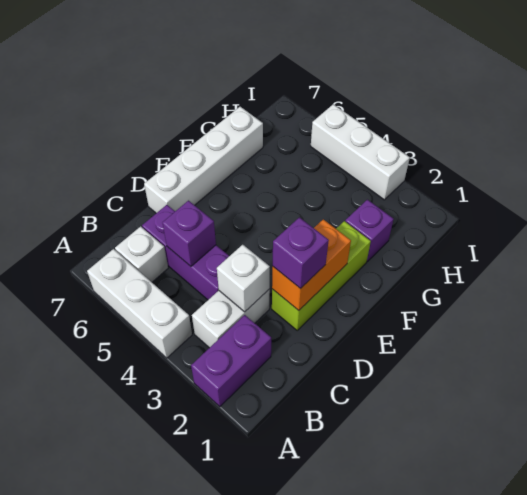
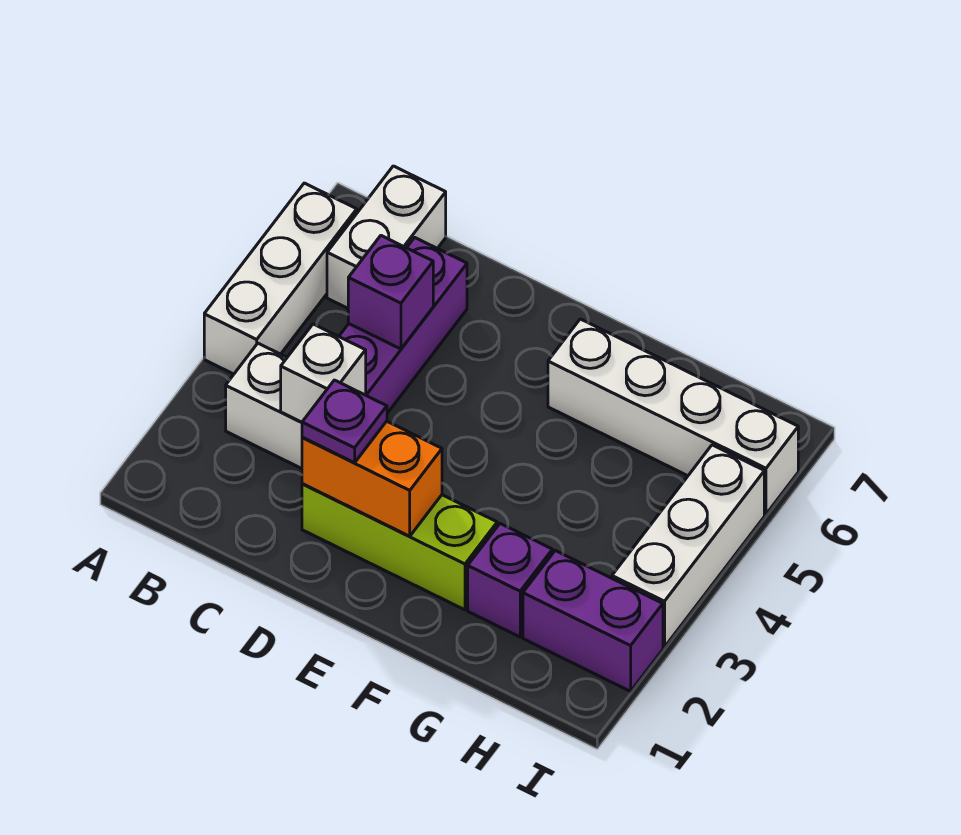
purple 1x2 brick [191,315,271,407] -> purple 1x2 brick moved to [523,551,663,691]
white 1x1 brick [115,226,168,282] -> white 1x2 brick [327,166,446,308]
purple 1x1 brick [273,217,329,289] -> purple 1x1 plate [302,380,387,463]
white 1x4 brick [144,107,263,213] -> white 1x4 brick moved to [548,319,798,514]

